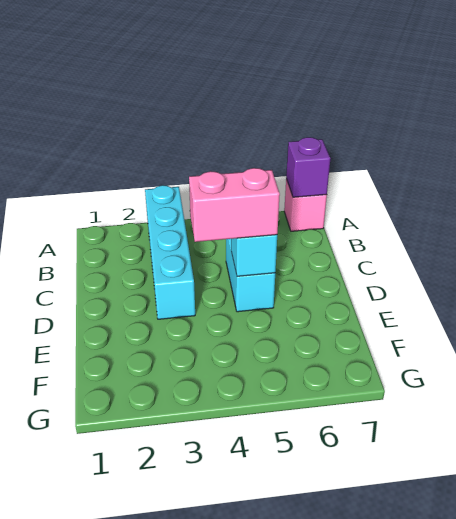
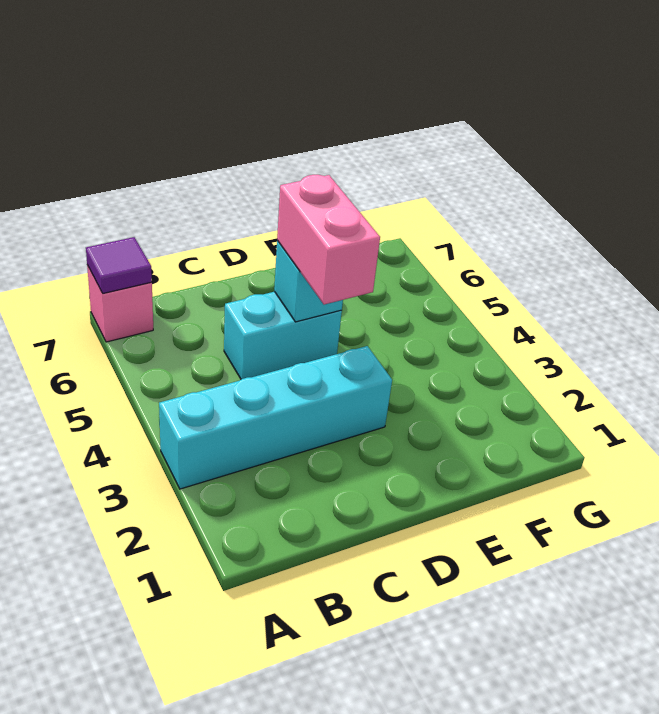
purple 1x1 brick [286,137,330,197] -> purple 1x1 tile [86,237,152,293]

